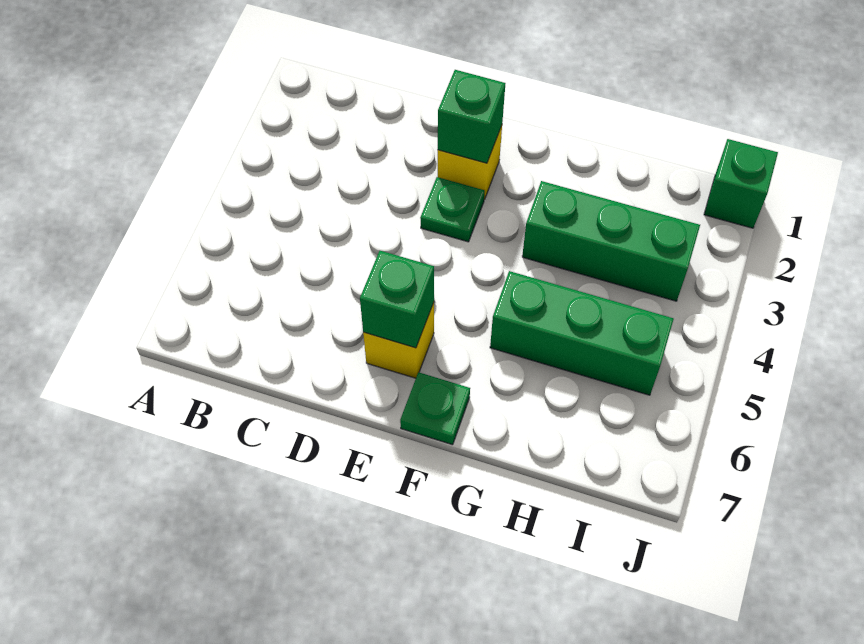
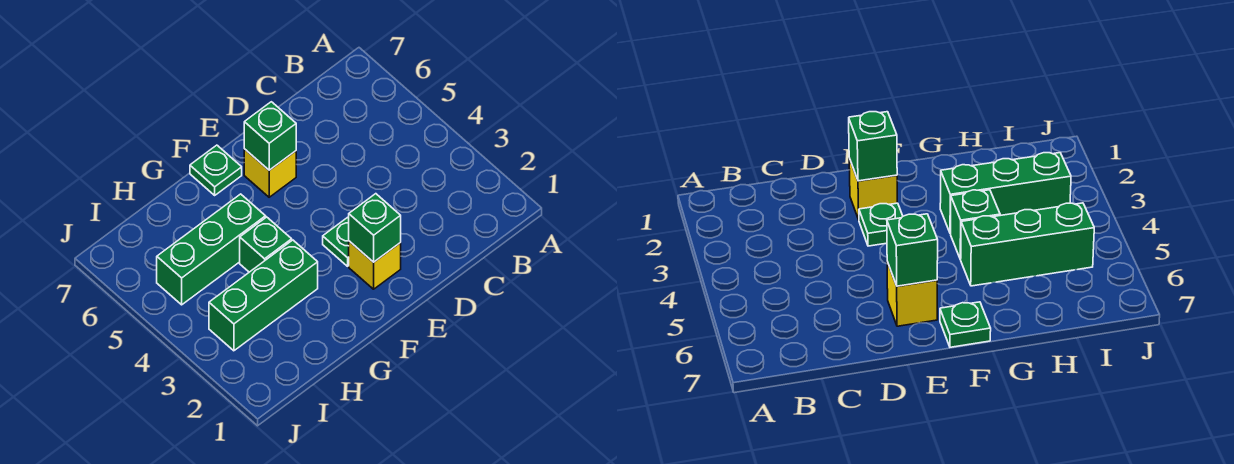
green 1x1 brick [704,139,778,228] -> green 1x1 brick moved to [240,217,292,272]

